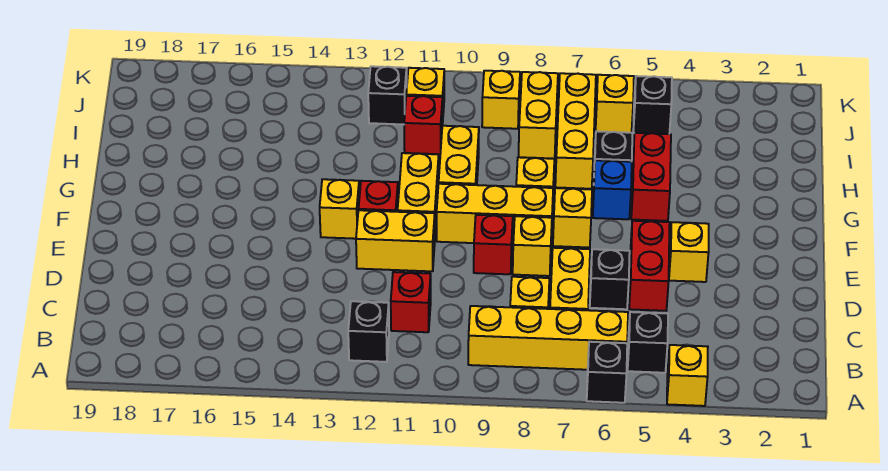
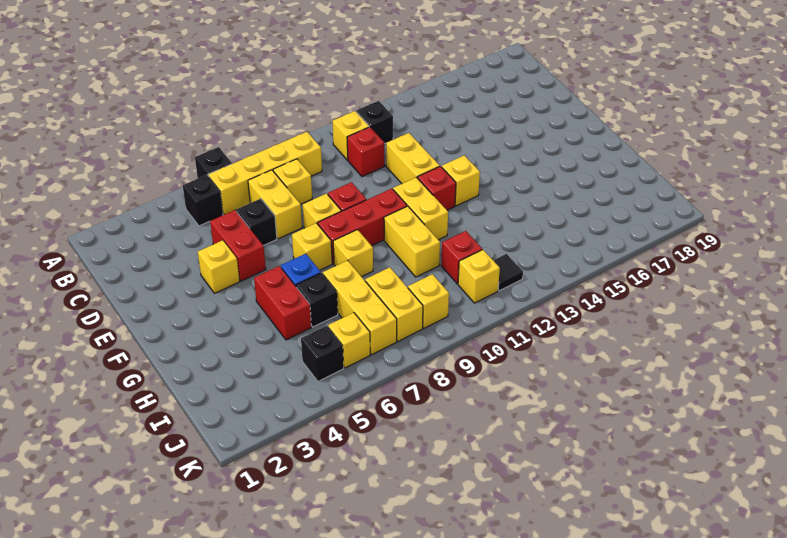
yellow 1x1 brick [667,345,708,406] -> yellow 1x1 brick moved to [332,111,369,160]
yellow 1x2 brick [356,210,435,271] -> yellow 1x2 brick turned to [386,133,440,184]
yellow 1x3 brick [437,184,553,245] -> red 1x3 brick [318,189,407,264]
black 1x1 brick [368,66,407,124] -> black 1x1 tile [493,254,523,291]

